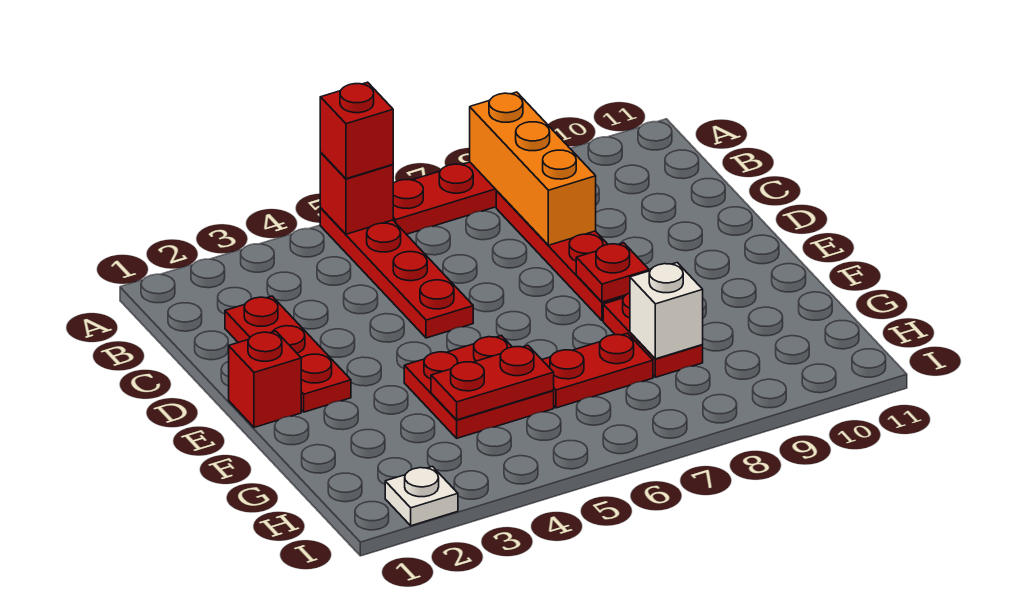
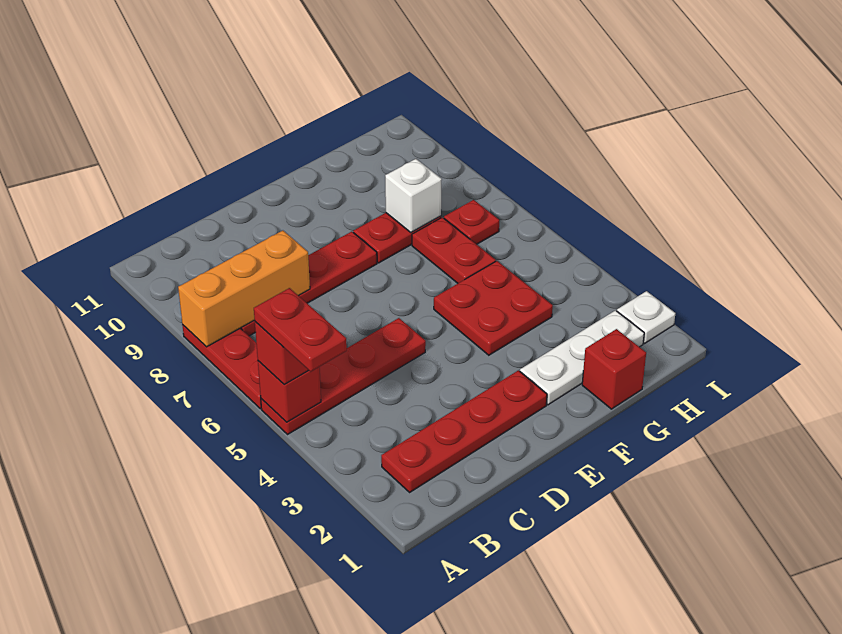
red 1x3 plate [225,296,351,412] -> red 1x4 plate [381,370,547,492]
red 1x1 brick [229,331,301,427] -> red 1x1 brick moved to [582,329,646,409]
red 1x1 plate [576,243,649,302] -> red 1x1 plate moved to [444,200,499,244]
none -> white 1x3 plate [520,310,644,405]
red 1x2 plate [431,345,554,420] -> red 1x2 plate moved to [254,288,347,372]

